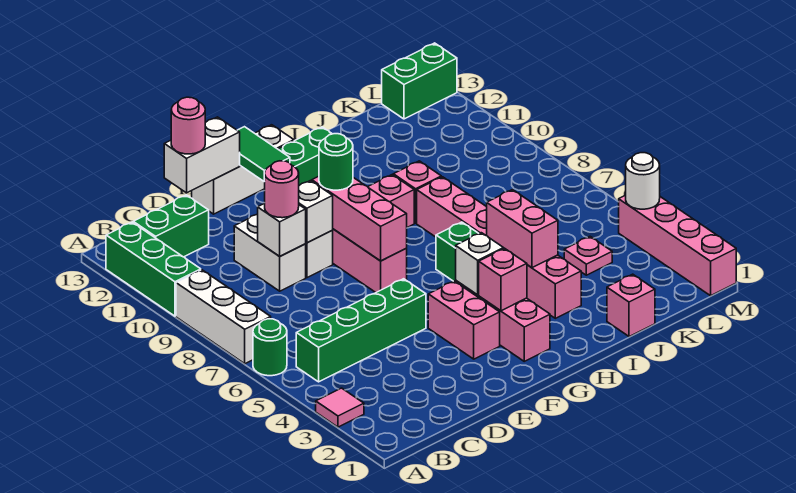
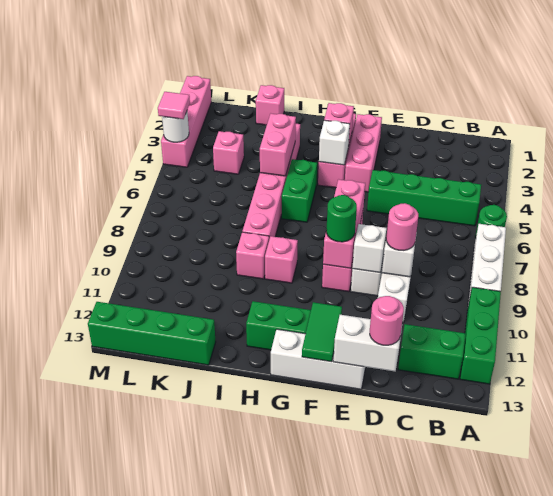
pink 1x1 tile [316,388,364,427] -> pink 1x1 tile moved to [158,92,190,119]
pink 1x2 brick [428,281,500,359] -> pink 1x3 brick [345,114,382,192]
pink 1x1 plate [564,237,612,275] -> pink 1x1 brick [213,131,244,174]
green 1x2 brick [382,43,457,119] -> green 1x4 brick [88,302,216,365]

